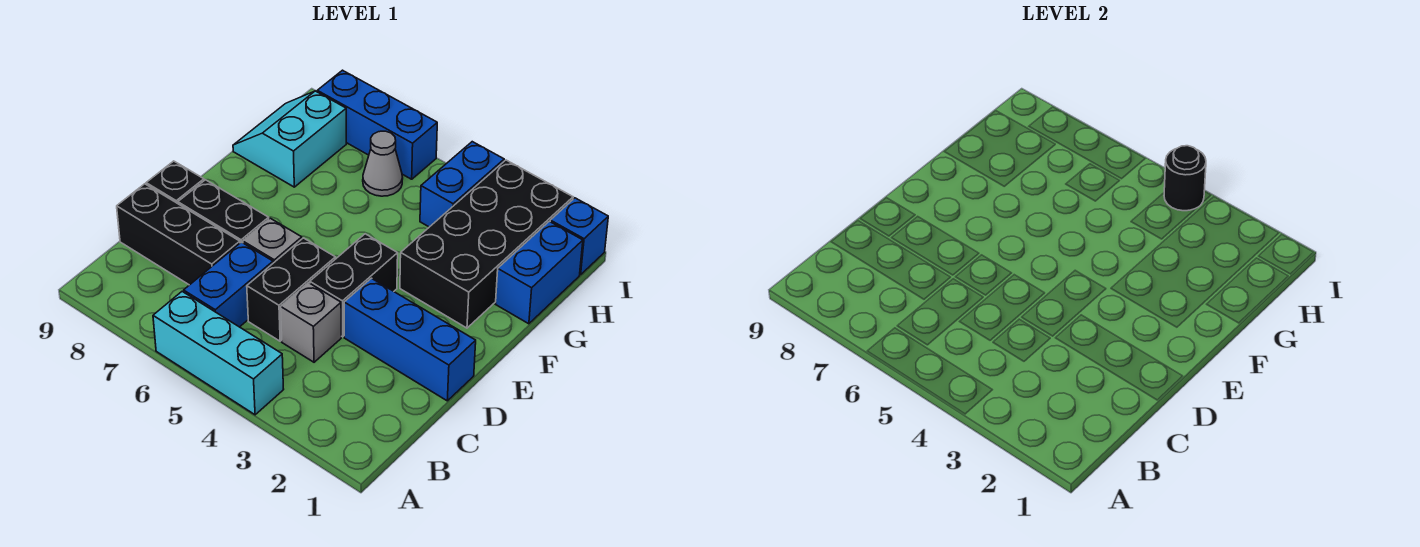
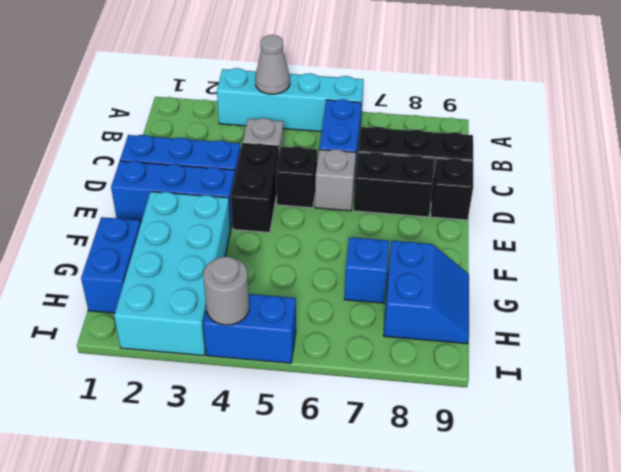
cyan 1x3 brick [153,292,284,415] -> cyan 1x4 brick [217,68,364,132]
black 1x2 brick [247,238,335,341] -> black 1x1 brick [276,146,317,208]
black 2x4 brick [400,160,573,328] -> cyan 2x4 brick [114,192,231,356]
cyan 2x2 slope [233,91,346,187] -> blue 2x2 slope [384,241,469,344]
blue 1x2 brick [420,142,504,227] -> blue 1x2 brick turned to [203,294,296,363]
grey 1x1 cone [363,131,403,196] -> grey 1x1 cone moved to [255,35,290,94]
blue 1x1 brick [550,198,608,275] -> blue 1x1 brick moved to [344,237,389,303]
black 1x1 round brick [1164,146,1206,211] -> grey 1x1 round brick [203,257,249,325]
blue 1x3 brick [317,70,437,179] -> blue 1x3 brick moved to [111,161,235,227]

